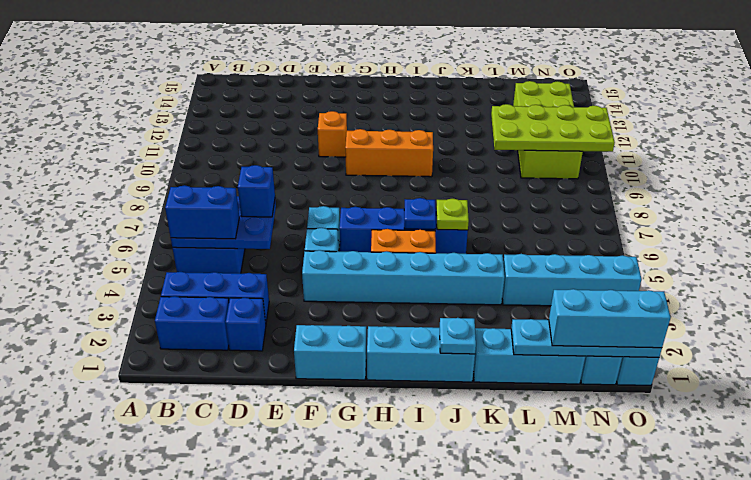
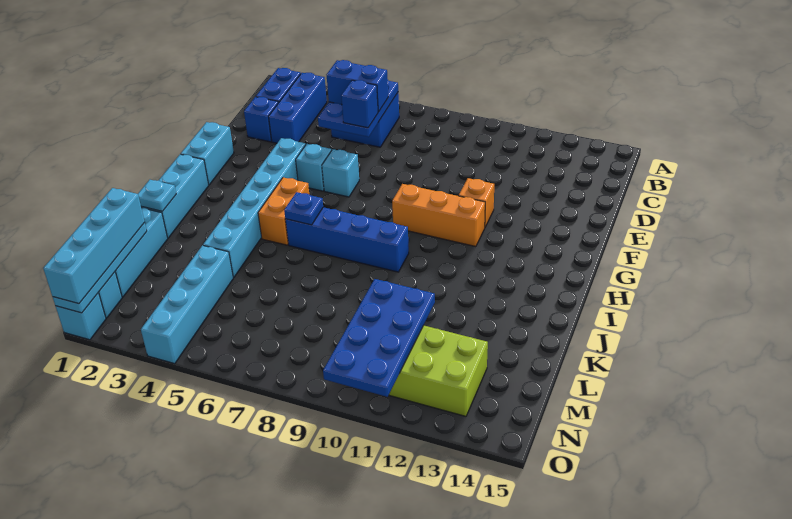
blue 1x2 brick [165,185,239,239] -> blue 1x2 brick turned to [327,60,388,112]
blue 1x4 brick [339,207,468,254] -> blue 1x4 brick turned to [285,207,409,272]
orange 1x3 brick [345,129,433,177] -> orange 1x3 brick turned to [392,184,485,247]
lime 1x1 plate [436,199,469,230] -> none
lime 2x4 plate [491,104,615,152] -> blue 2x4 plate [323,279,435,397]
cyan 1x3 brick [549,289,671,348] -> cyan 1x4 brick [43,188,144,304]

